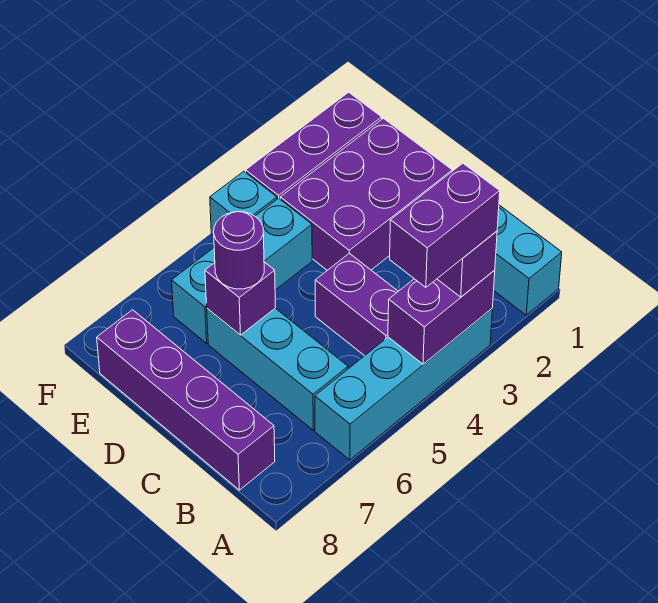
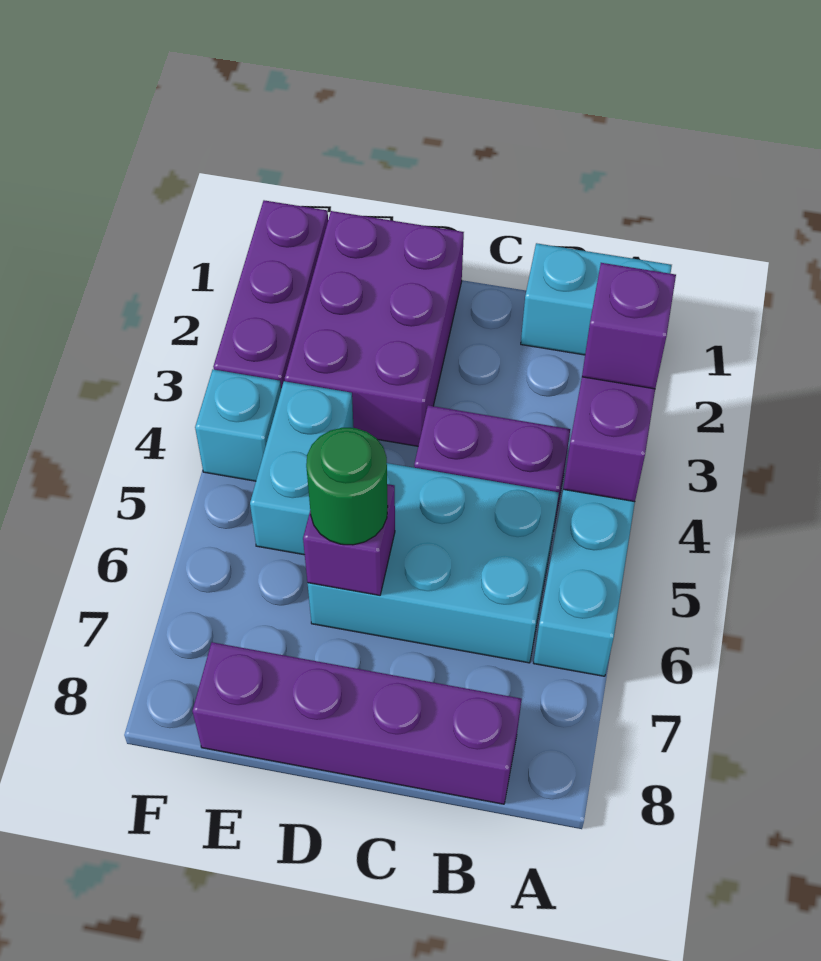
purple 1x2 brick [390,163,500,287] -> none
cyan 1x3 brick [207,308,348,430] -> cyan 2x3 brick [308,463,559,663]
purple 1x1 round brick [214,212,264,289] -> green 1x1 round brick [306,428,388,545]
cyan 1x3 brick [172,198,312,343] -> cyan 1x2 brick [250,381,354,555]

